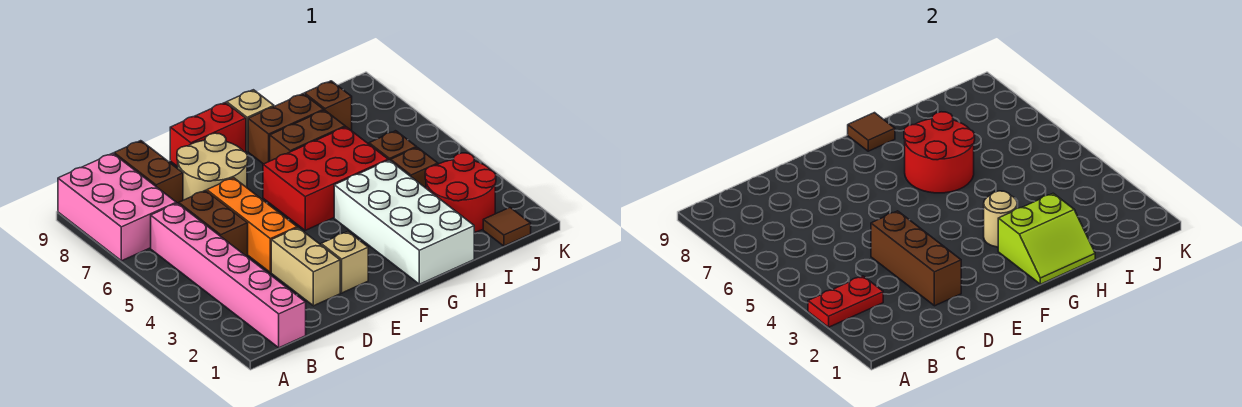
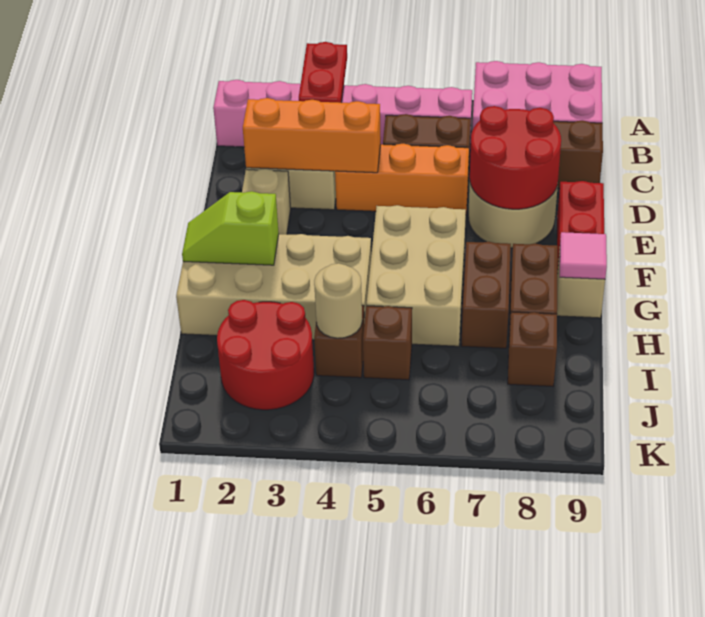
brown 1x3 brick [871,211,961,306] -> orange 1x3 brick [243,98,381,173]
red 2x3 brick [263,127,388,230] -> tan 2x3 brick [366,205,466,346]
white 2x4 brick [334,160,474,284] -> tan 2x4 brick [176,234,371,340]
lime 2x2 slope [998,193,1095,284] -> lime 1x2 slope [182,191,279,265]
tan 1x1 round brick [984,191,1017,247] -> tan 1x1 round brick moved to [314,263,362,338]
red 2x2 round brick [904,112,975,193] -> red 2x2 round brick moved to [470,106,561,209]
brown 1x1 tile [848,113,895,151] -> pink 1x1 tile [560,232,607,279]
brown 1x1 tile [483,208,531,246] -> none

